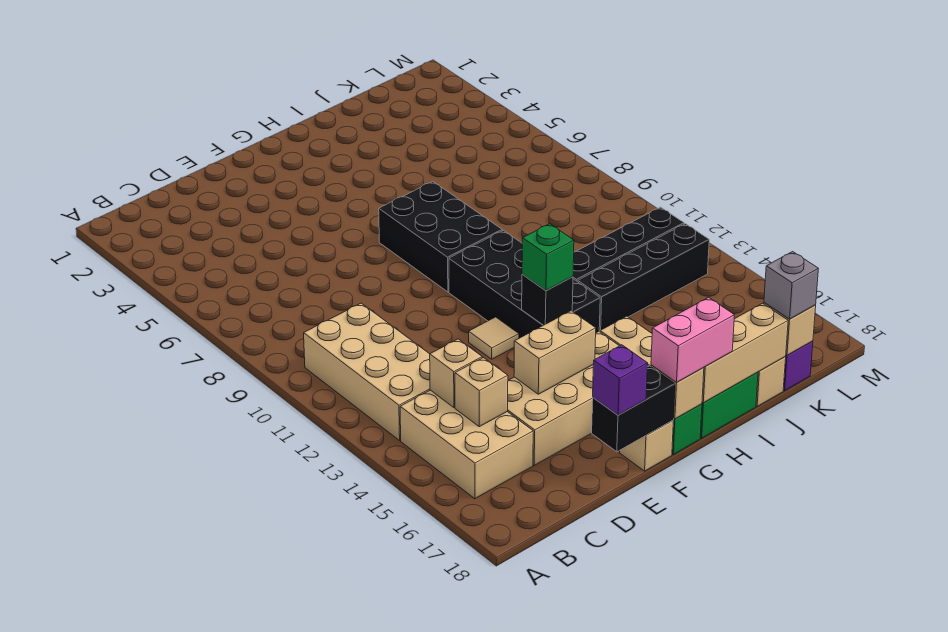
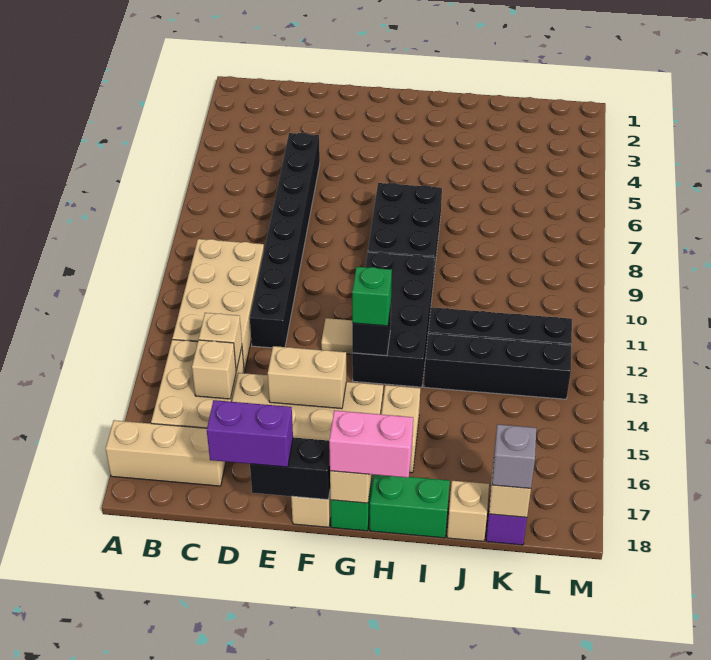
none -> black 1x8 brick [250,133,320,348]
purple 1x1 brick [593,345,648,415] -> purple 1x2 brick [207,400,293,467]
tan 1x3 brick [702,303,788,403] -> tan 1x3 brick moved to [106,420,226,486]

